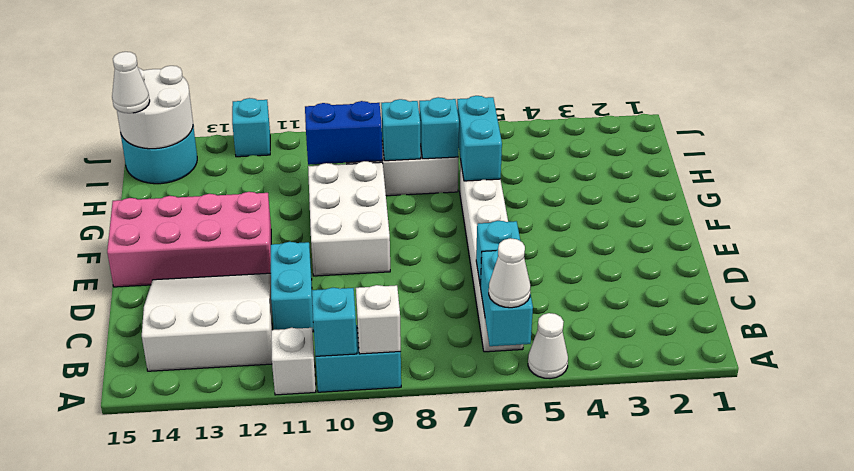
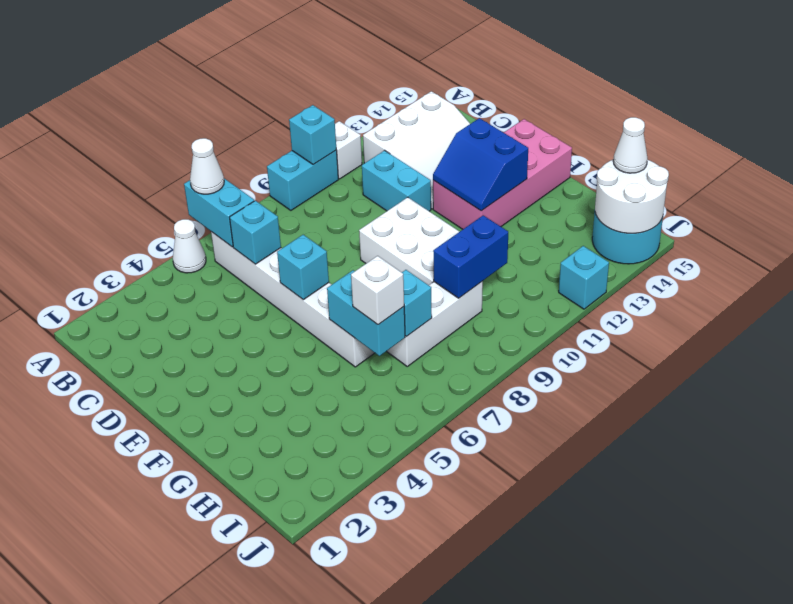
white 1x1 brick [356,285,401,354] -> white 1x1 brick moved to [351,256,404,325]
none -> blue 2x2 slope [433,118,528,211]
cyan 1x1 brick [381,99,421,161] -> cyan 1x1 brick moved to [277,235,329,300]

